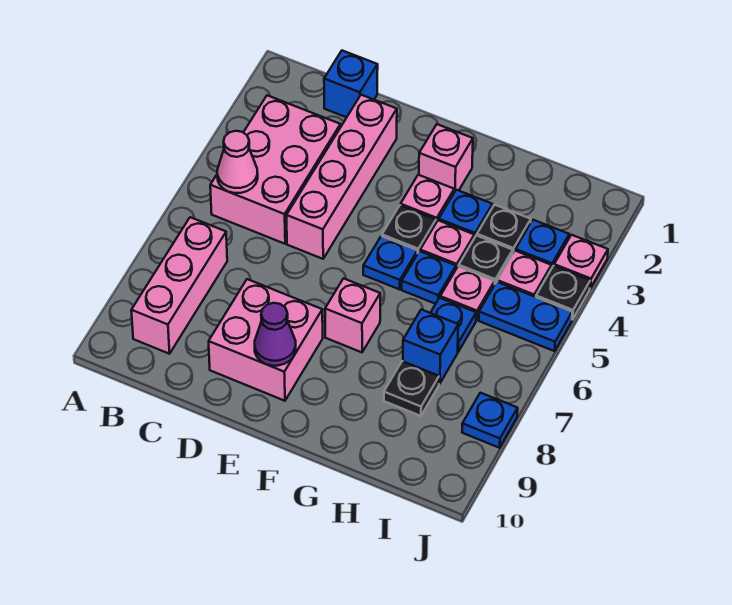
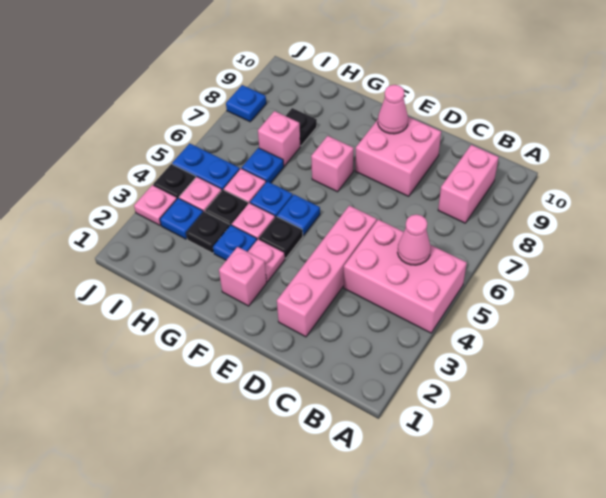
pink 2x3 brick [210,95,341,244] -> pink 2x3 brick turned to [344,220,467,333]
pink 1x3 brick [131,217,227,354] -> pink 1x2 brick [438,145,499,223]
blue 1x1 brick [324,51,378,117] -> none
purple 1x1 cone [255,303,296,366] -> pink 1x1 cone [378,85,408,134]
blue 1x1 brick [403,309,458,384] -> pink 1x1 brick [258,111,300,166]

